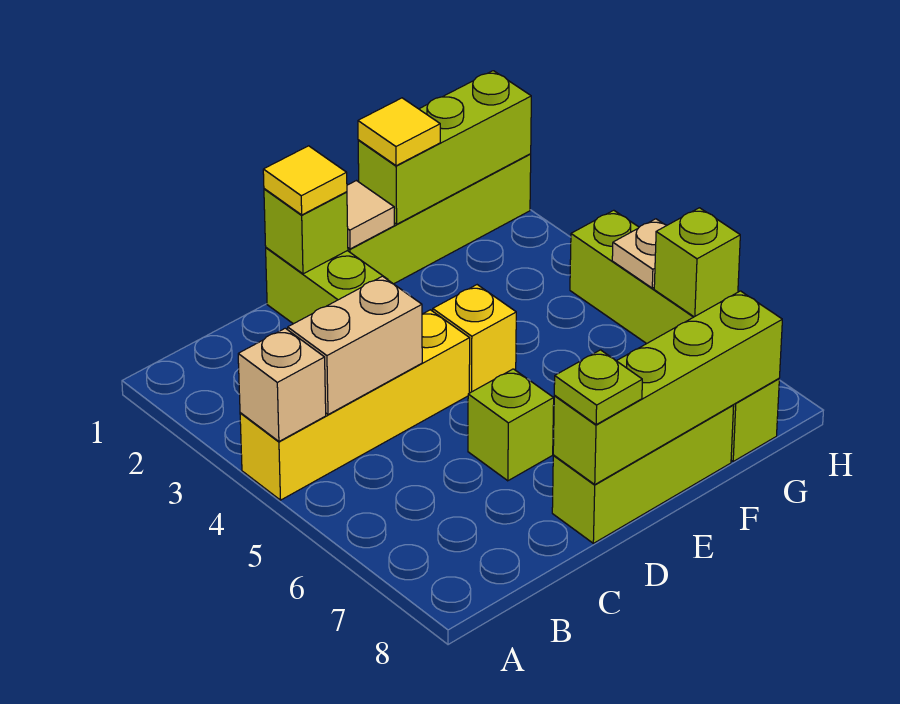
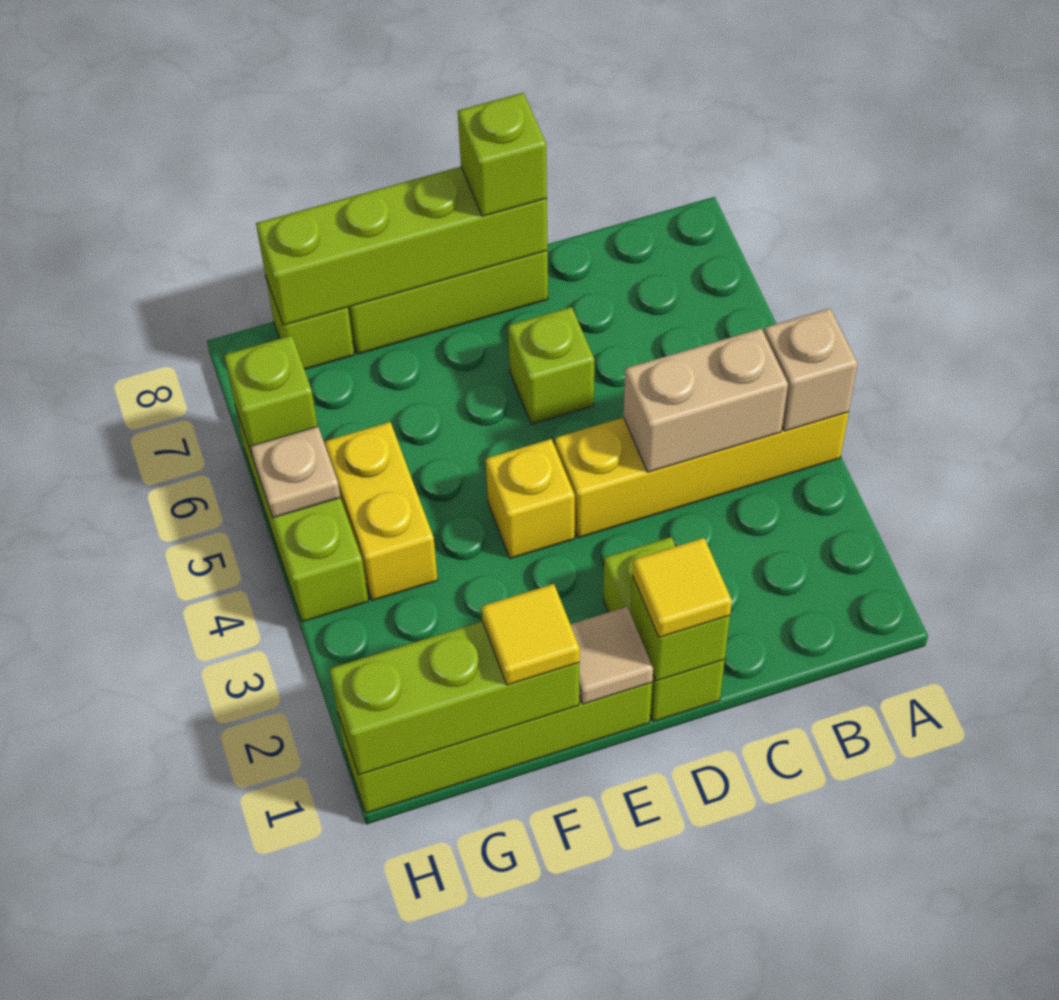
lime 1x1 plate [554,350,642,425] -> lime 1x1 brick [458,93,547,216]
none -> yellow 1x2 brick [324,422,438,601]

